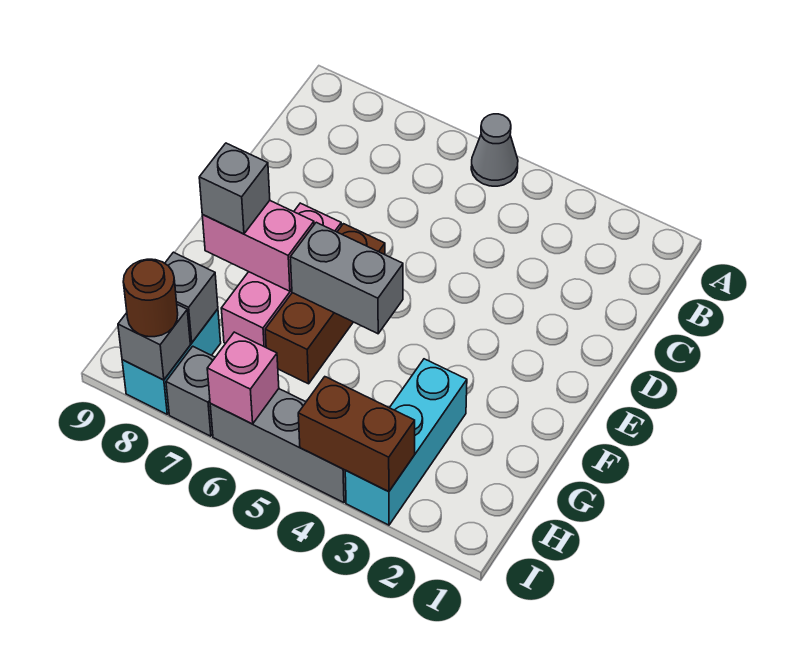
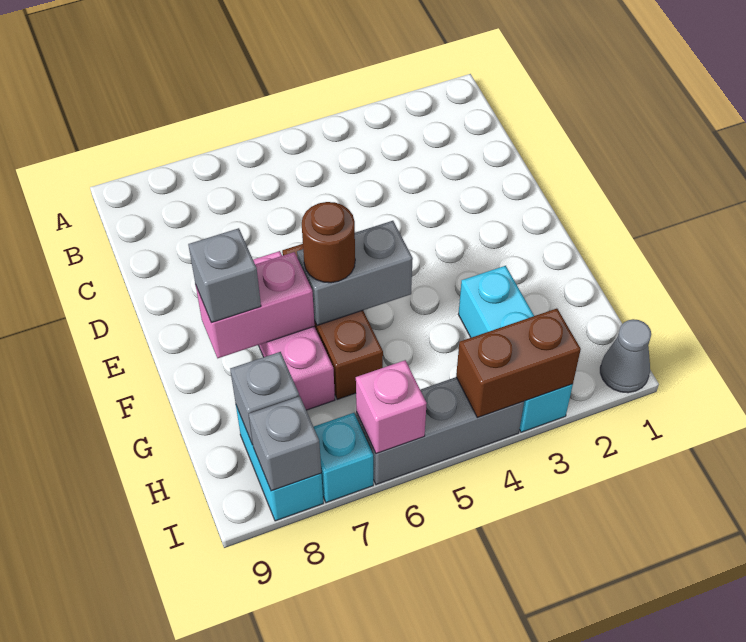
grey 1x1 cone [471,114,518,186] -> grey 1x1 cone moved to [600,319,651,393]
grey 1x1 brick [166,346,215,436] -> cyan 1x1 brick [314,413,373,503]
brown 1x1 round brick [123,259,178,337] -> brown 1x1 round brick moved to [302,202,355,283]

